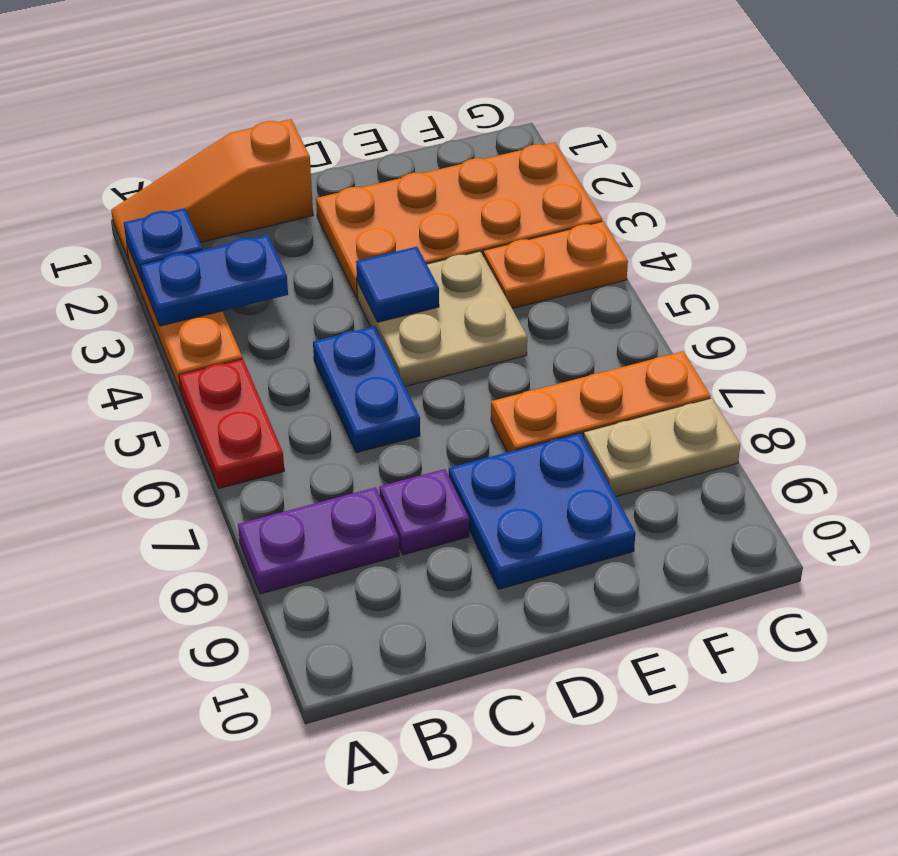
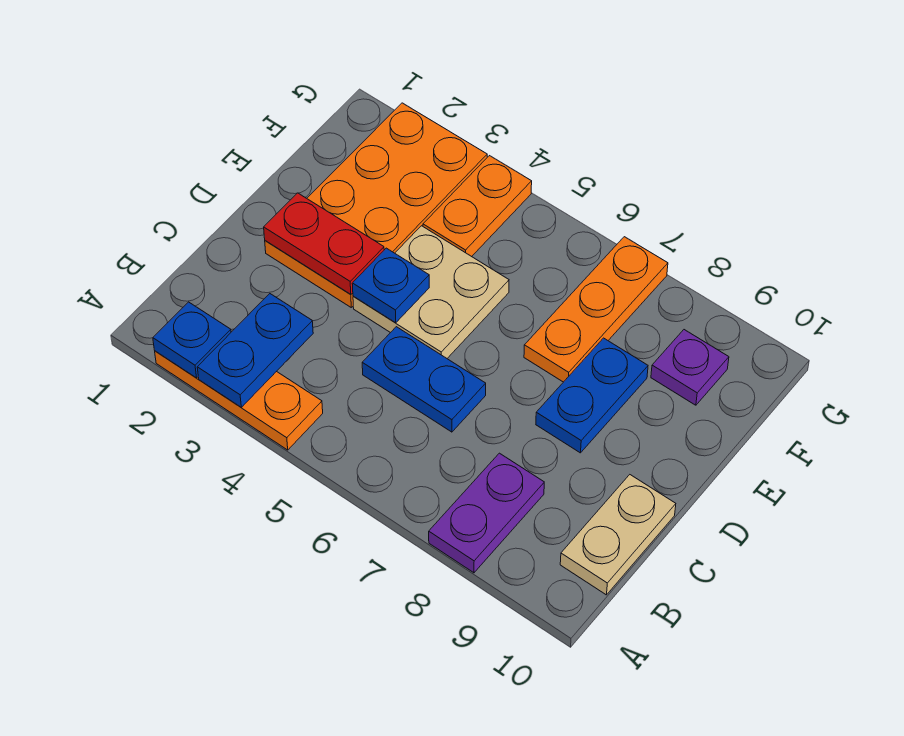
orange 1x3 slope [111,119,313,258] -> none
red 1x2 plate [179,359,284,489] -> red 1x2 plate moved to [264,193,384,294]
purple 1x1 plate [379,469,469,555] -> purple 1x1 plate moved to [651,330,729,405]
blue 1x1 tile [356,247,439,322] -> blue 1x1 plate [352,248,429,323]
blue 2x2 plate [449,433,636,589] -> blue 1x2 plate [536,338,648,453]
tan 1x2 plate [583,398,740,497] -> tan 1x2 plate moved to [560,475,676,595]

